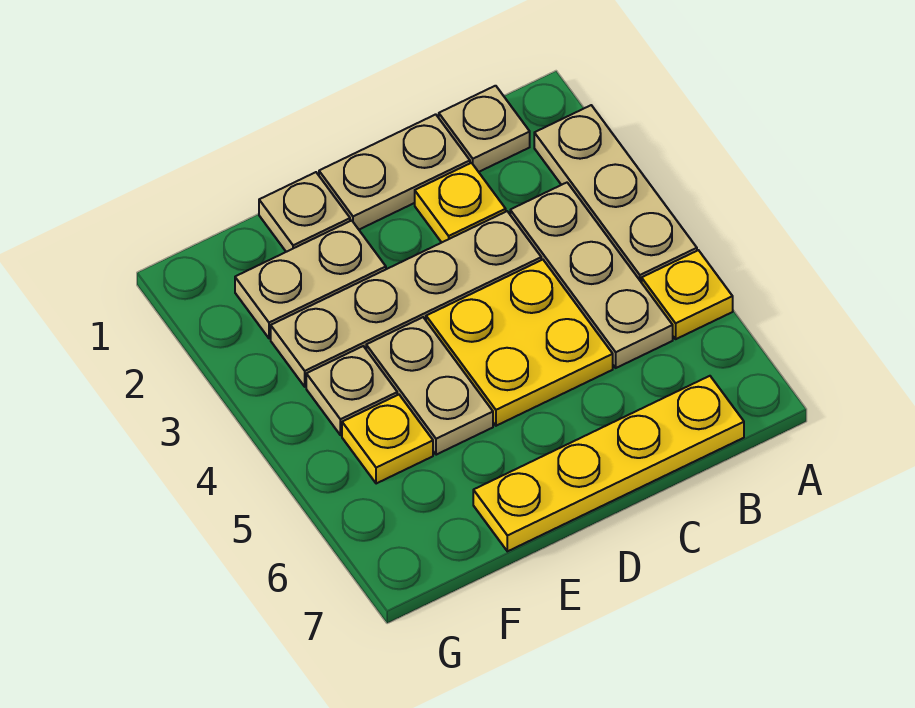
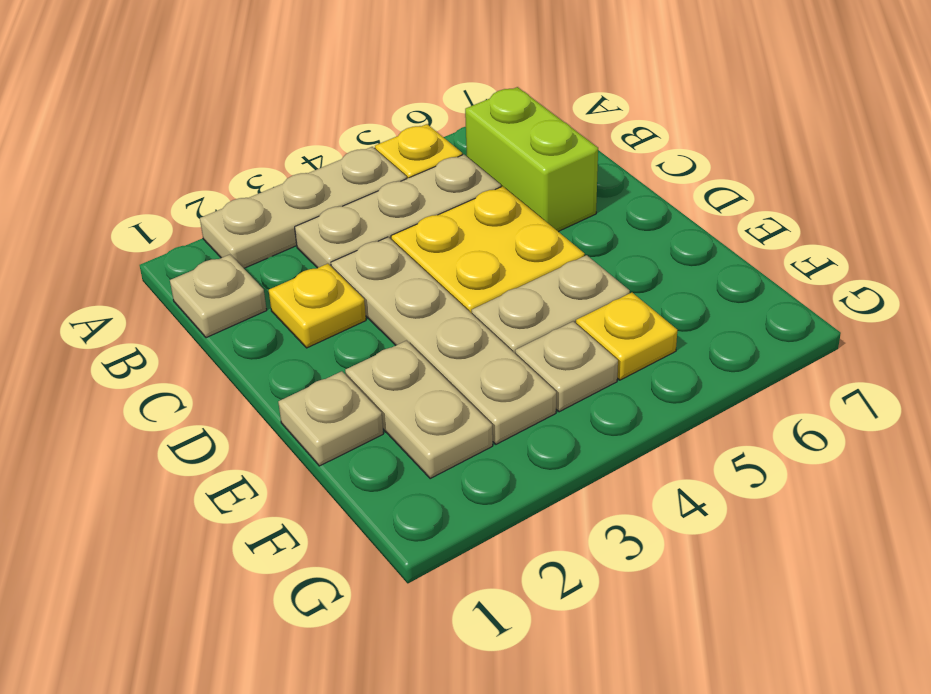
none -> lime 1x2 brick [465,87,598,232]
yellow 1x4 plate [473,376,744,551] -> none
tan 1x2 plate [319,114,470,229] -> none

